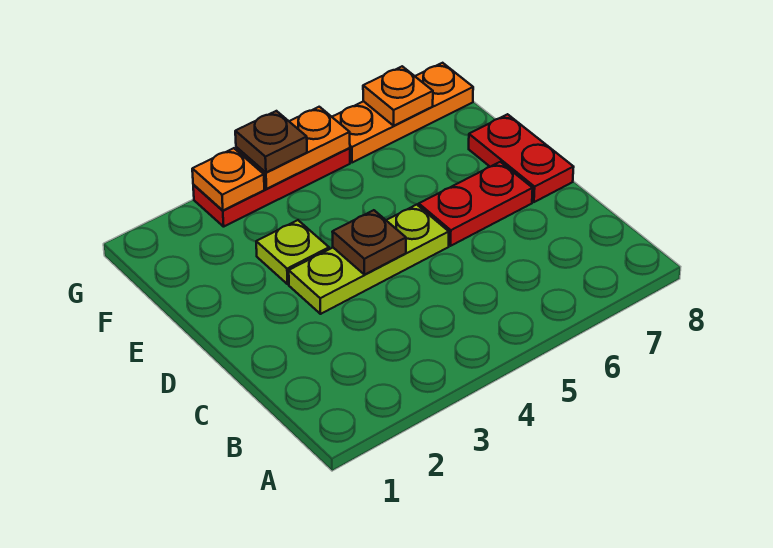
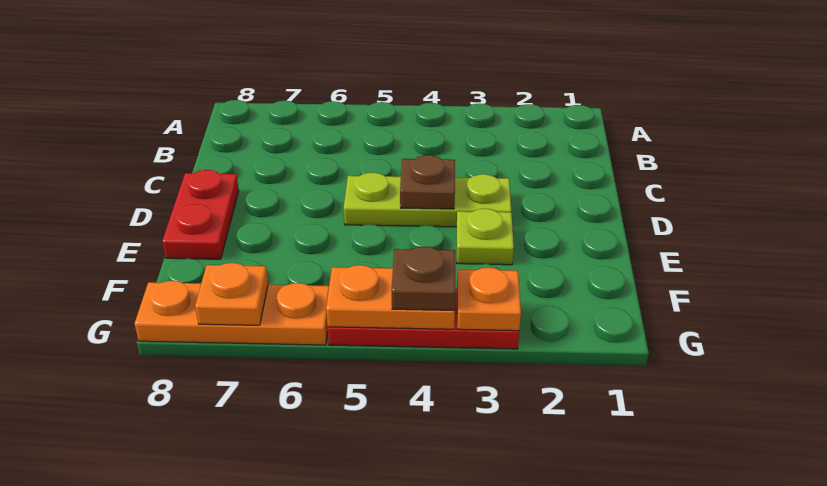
red 1x2 plate [419,162,533,246] -> none

